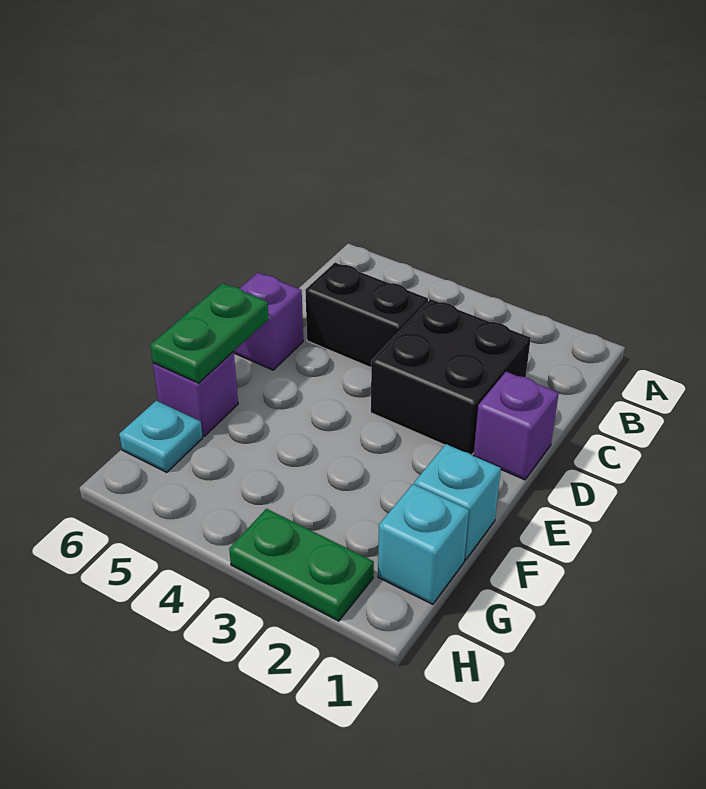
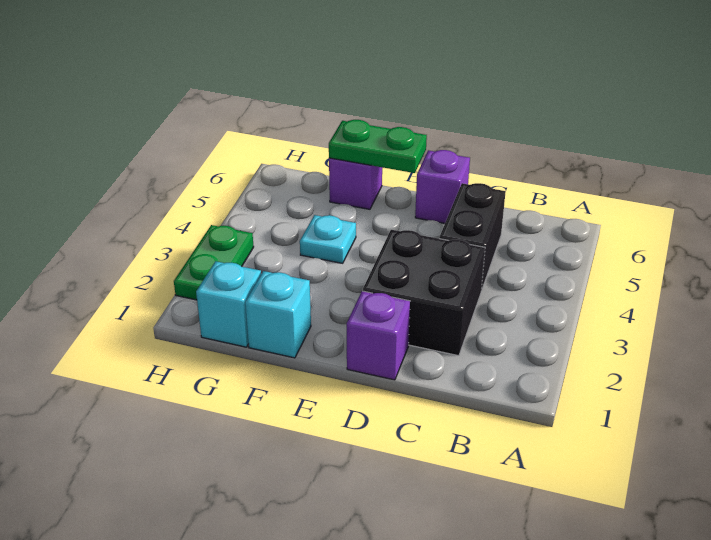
cyan 1x1 plate [119,401,203,472] -> cyan 1x1 plate moved to [300,215,356,263]

